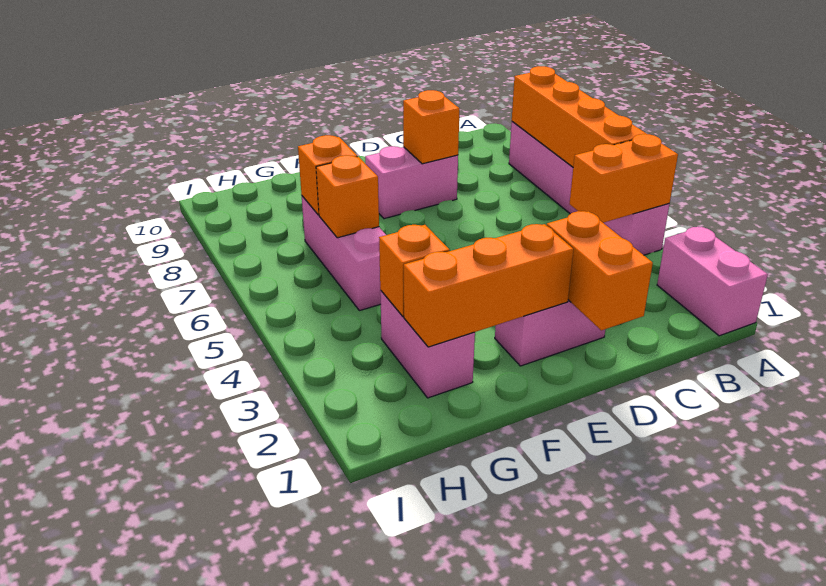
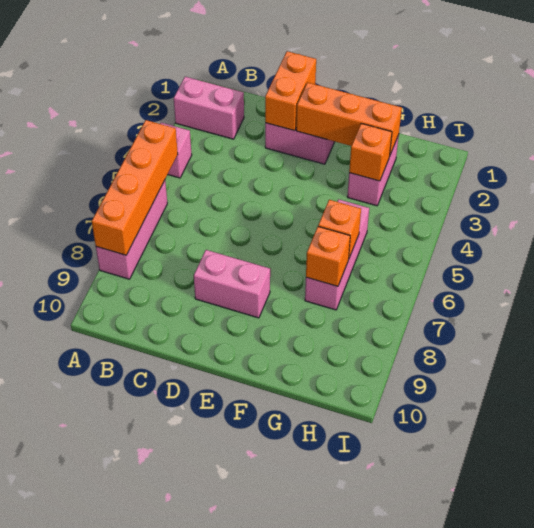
pink 1x2 brick [657,227,768,336] -> pink 1x2 brick turned to [174,77,244,139]
orange 1x2 brick [570,134,678,223] -> none
orange 1x1 brick [403,90,460,164] -> none

